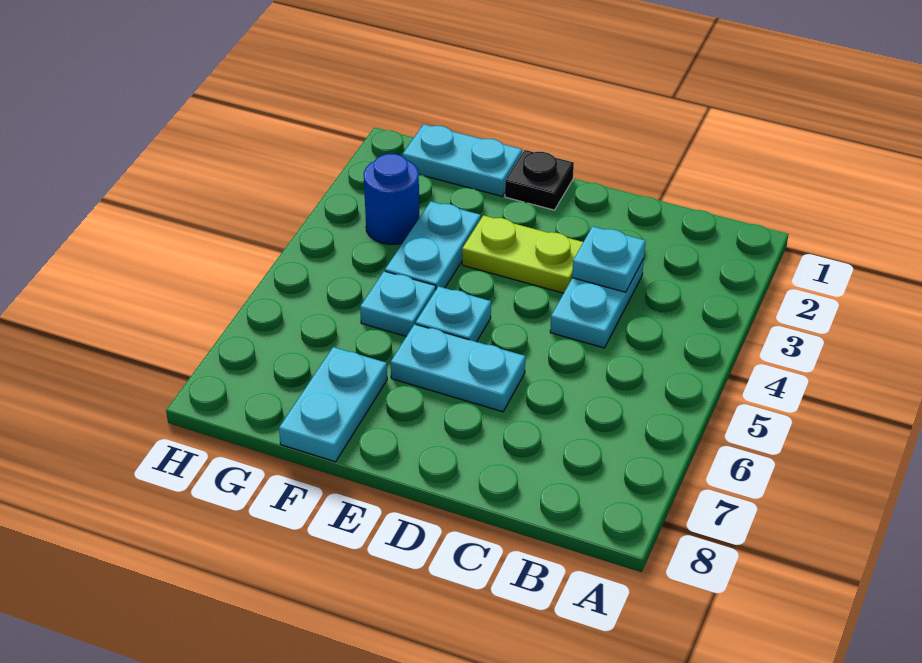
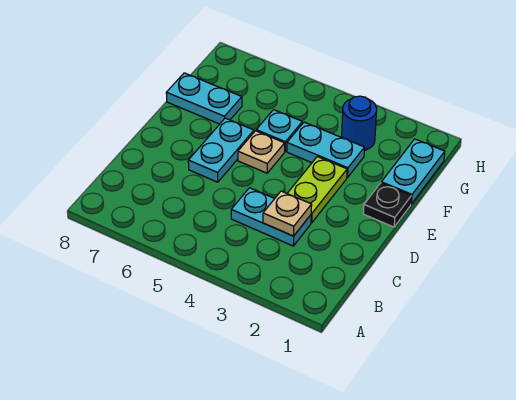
cyan 1x1 plate [572,226,645,292] -> tan 1x1 plate [263,191,312,236]
cyan 1x1 plate [416,286,491,342] -> tan 1x1 plate [238,131,285,173]

